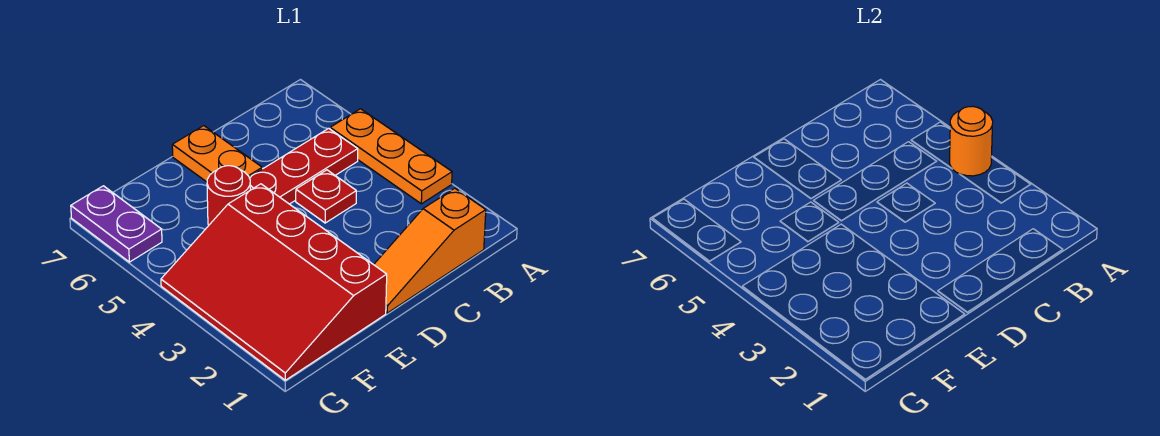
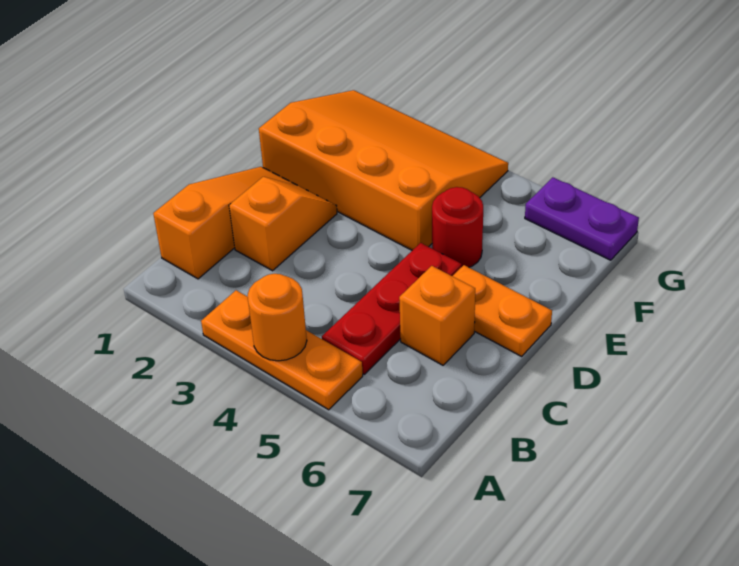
none -> orange 1x2 slope [229,177,337,271]
red 1x1 plate [296,170,356,223] -> none
none -> orange 1x1 brick [399,266,475,365]
red 3x4 slope [161,184,387,380] -> orange 3x4 slope [259,90,508,250]

